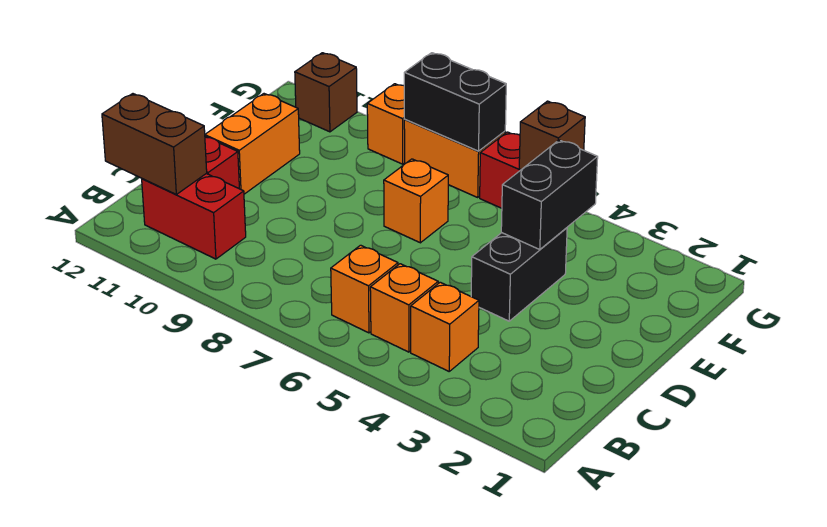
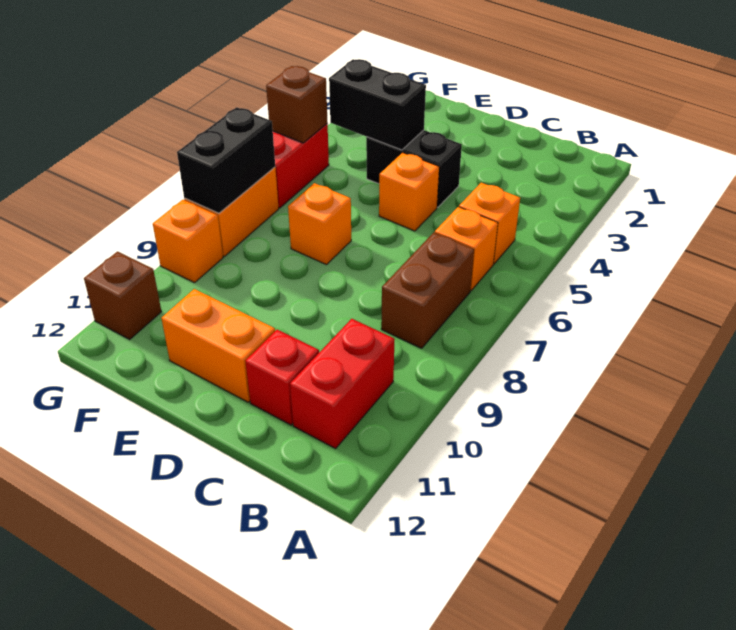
orange 1x1 brick [411,282,479,371] -> orange 1x1 brick moved to [379,152,439,231]
brown 1x2 brick [102,94,207,194] -> brown 1x2 brick moved to [381,232,474,348]

